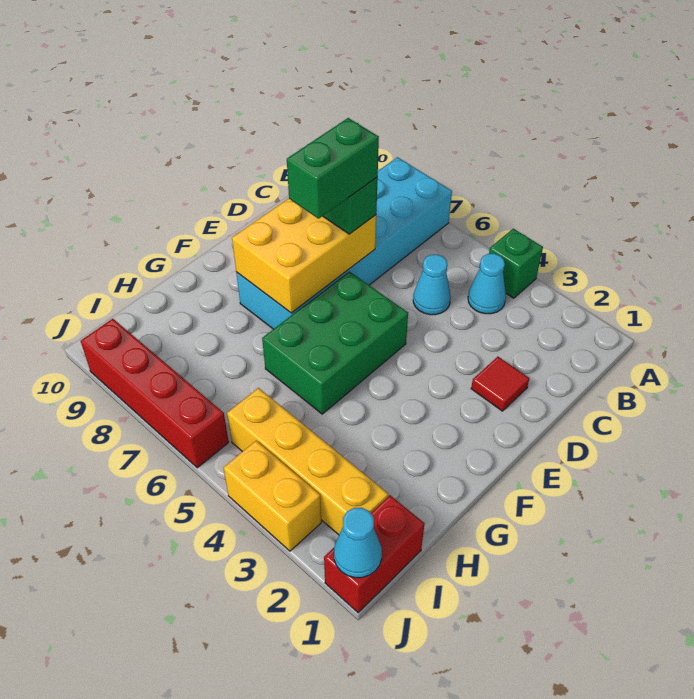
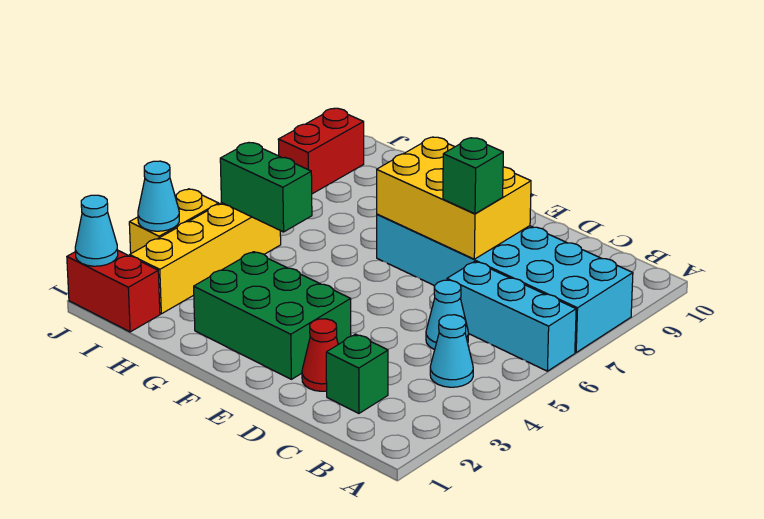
green 1x1 brick [489,229,543,298] -> green 1x1 brick moved to [326,334,388,413]
none -> cyan 1x3 brick [447,262,576,371]
red 1x1 tile [471,357,529,411] -> red 1x1 cone [302,319,338,391]
green 1x2 brick [287,118,379,219] -> green 1x2 brick moved to [220,143,312,232]
green 2x3 brick [262,271,408,414] -> green 2x3 brick moved to [194,252,351,379]
none -> cyan 1x1 cone [138,161,179,231]
red 1x4 brick [81,319,229,468] -> red 1x2 brick [278,108,364,194]

